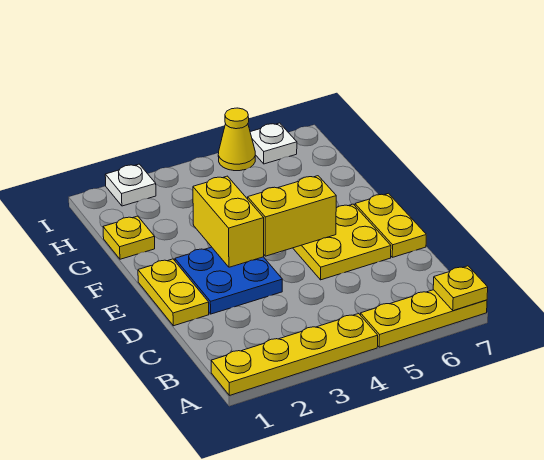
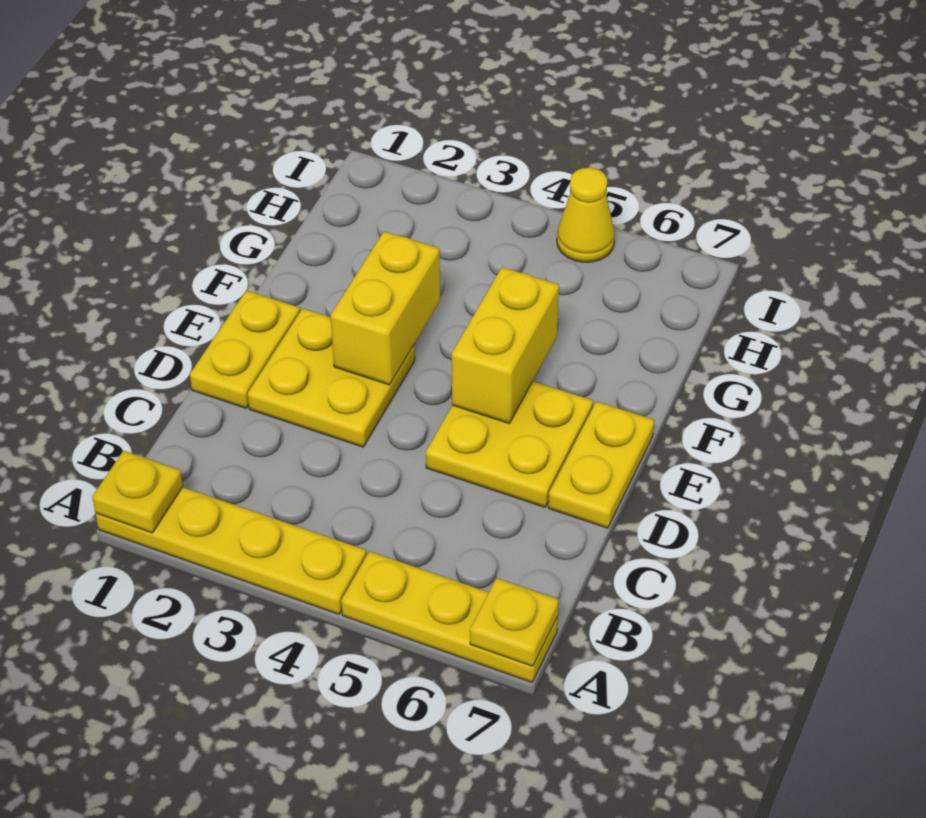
blue 2x2 plate [175,247,282,314] -> yellow 2x2 plate [248,308,415,447]
yellow 1x2 brick [248,176,336,256] -> yellow 1x2 brick turned to [452,267,559,423]
yellow 1x1 plate [103,216,155,259] -> yellow 1x1 plate moved to [92,451,183,533]
white 1x1 plate [105,164,156,206] -> none
white 1x1 plate [250,123,297,164] -> none

